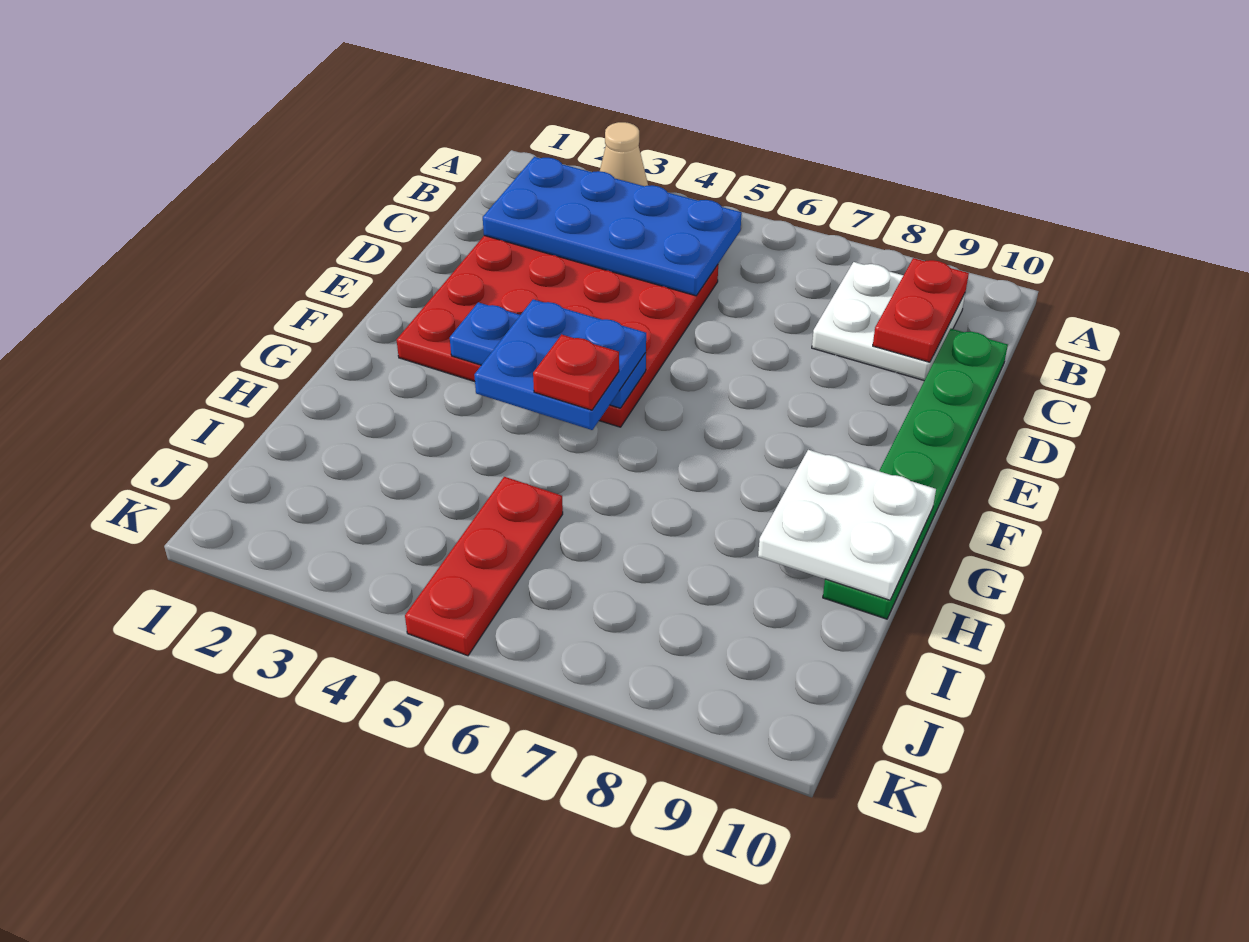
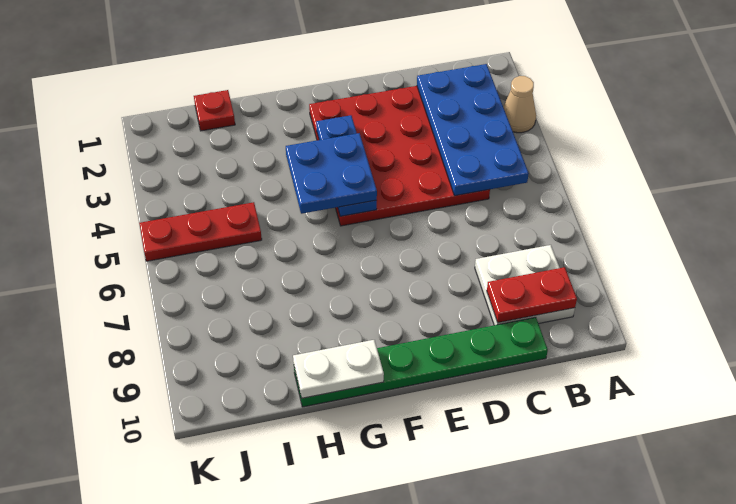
red 1x1 plate [533,334,619,410] -> red 1x1 plate moved to [194,90,235,131]
white 2x2 plate [758,450,936,600] -> white 1x2 plate [293,340,384,398]

